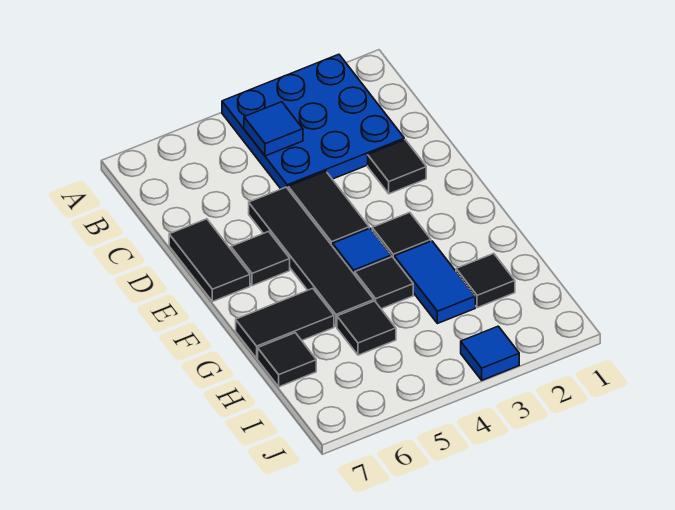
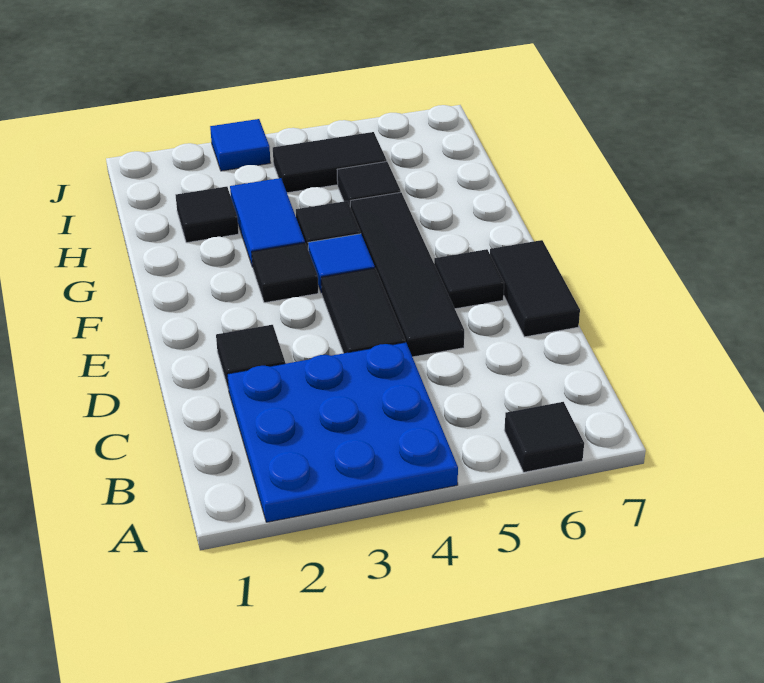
blue 1x1 tile [244,102,303,156] -> none
black 1x2 tile [236,288,334,358] -> black 1x2 tile moved to [273,132,387,193]
black 1x1 tile [258,333,316,387] -> black 1x1 tile moved to [504,402,584,472]

